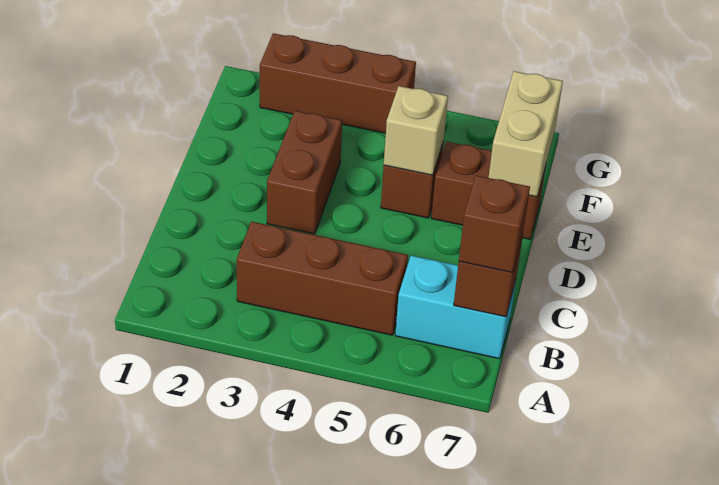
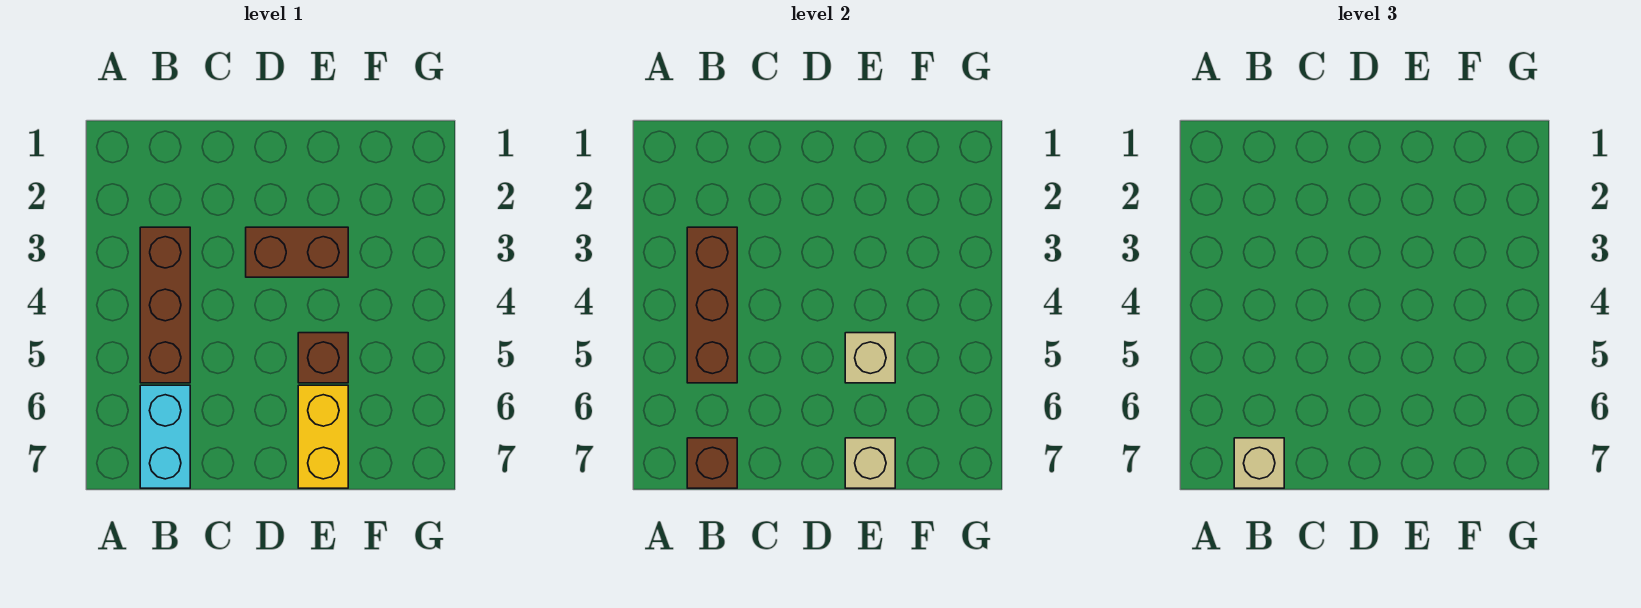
brown 1x1 brick [459,175,530,273] -> tan 1x1 brick [1234,438,1284,488]
brown 1x2 brick [431,141,546,239] -> yellow 1x2 brick [298,385,348,488]
tan 1x2 brick [489,71,563,197] -> tan 1x1 brick [845,438,895,488]
brown 1x3 brick [260,33,416,133] -> brown 1x3 brick moved to [687,227,737,383]

